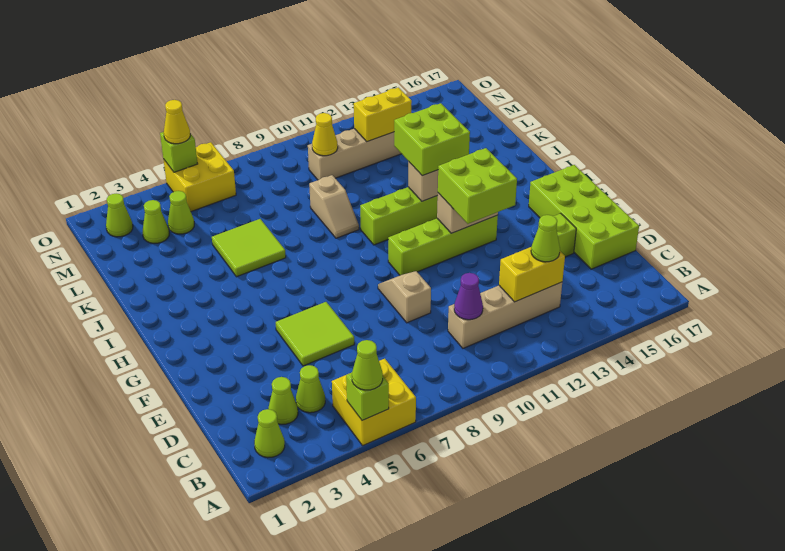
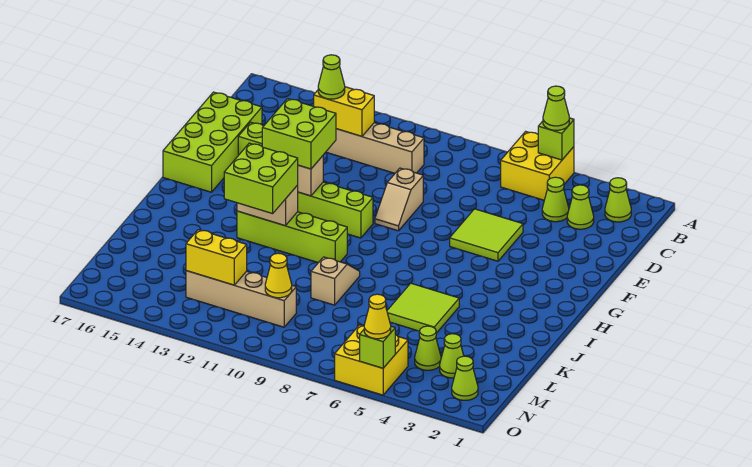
purple 1x1 cone [454,273,483,320] -> none

